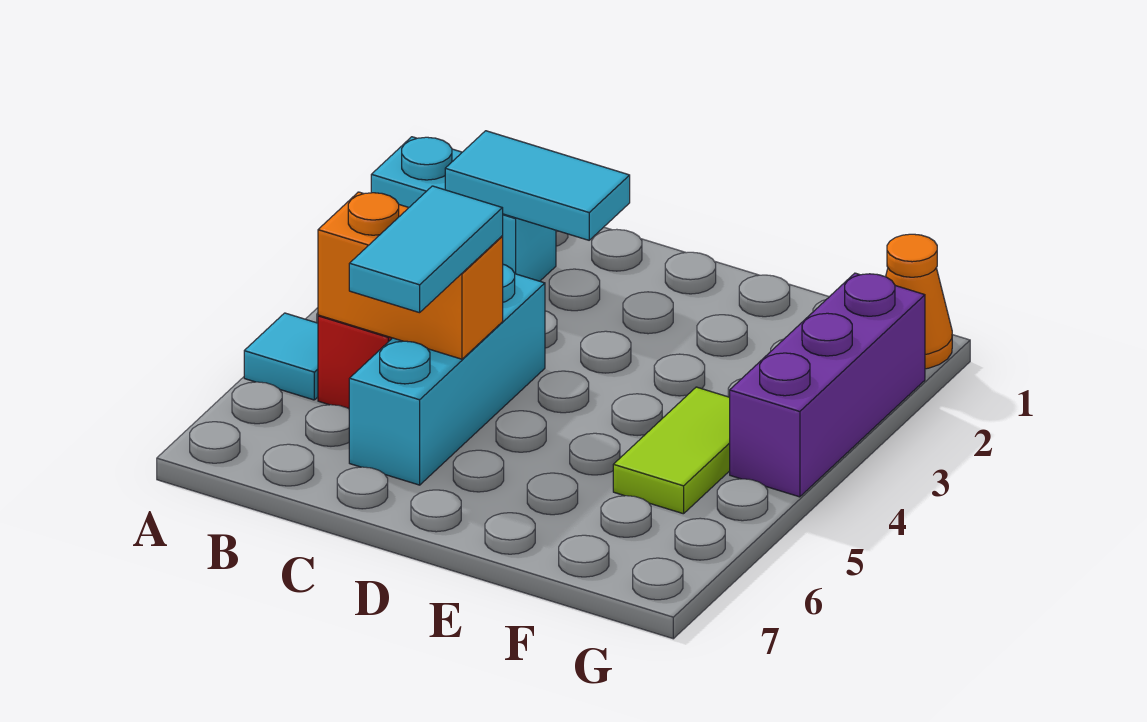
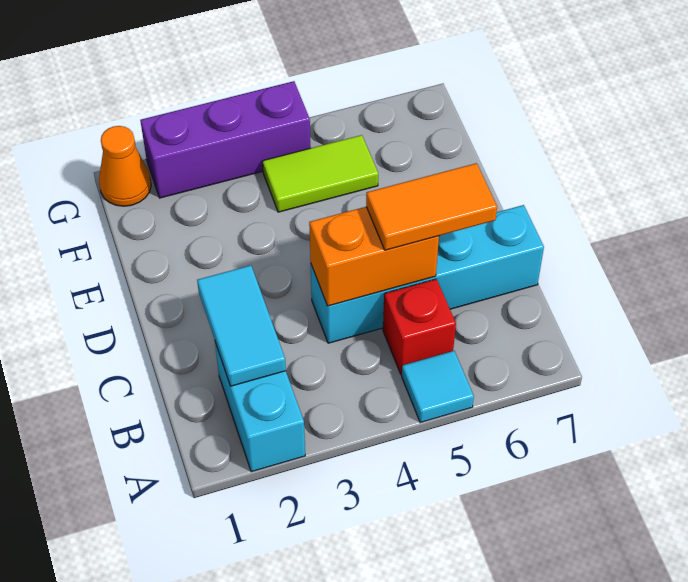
orange 1x2 brick [318,192,503,359] -> orange 1x2 brick turned to [309,207,439,306]
cyan 1x3 brick [349,264,545,485] -> cyan 1x4 brick [311,205,544,343]
cyan 1x2 tile [349,186,503,313] -> orange 1x2 tile [366,163,497,250]

